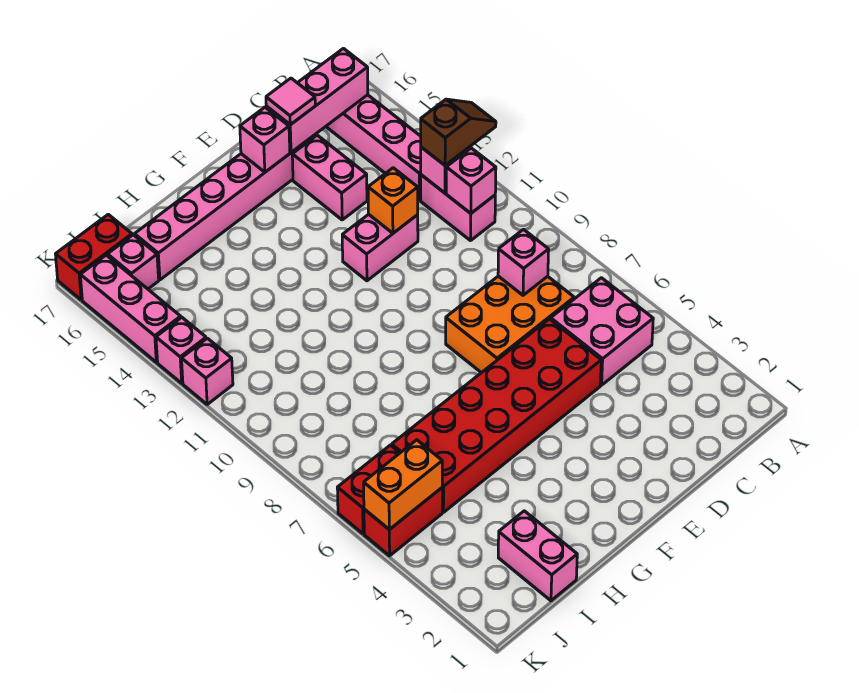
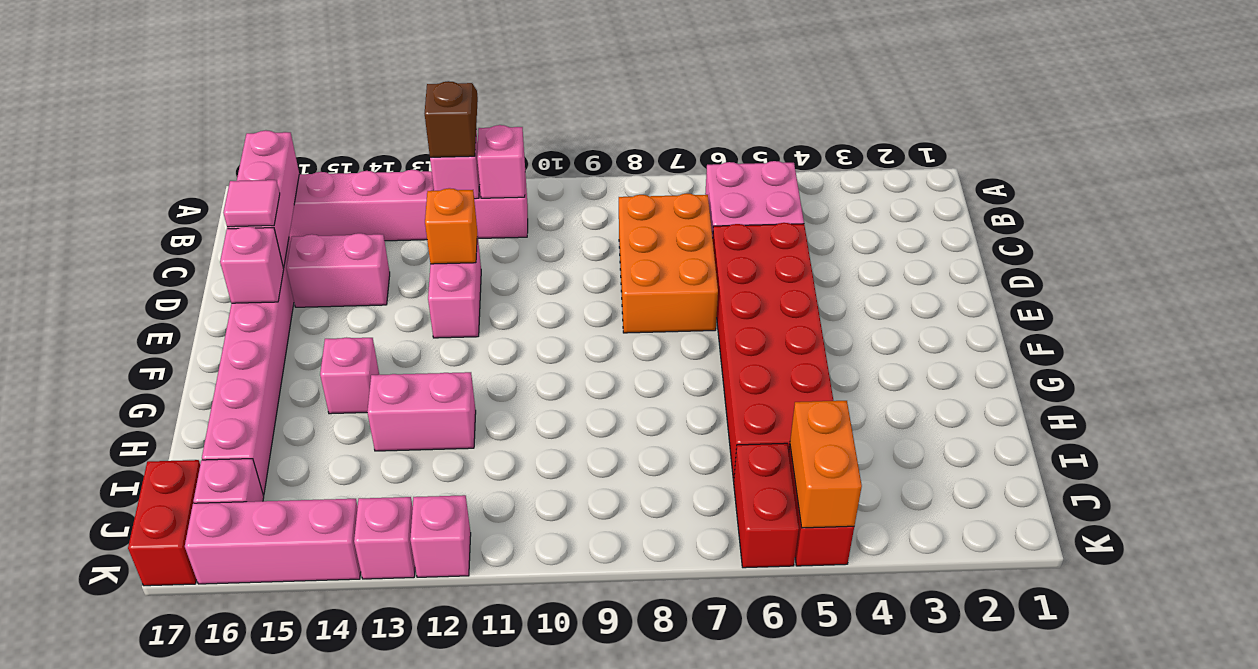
pink 1x1 brick [498,229,549,295] -> pink 1x1 brick moved to [320,337,379,414]
pink 1x2 brick [498,511,577,601] -> pink 1x2 brick moved to [367,372,476,451]

